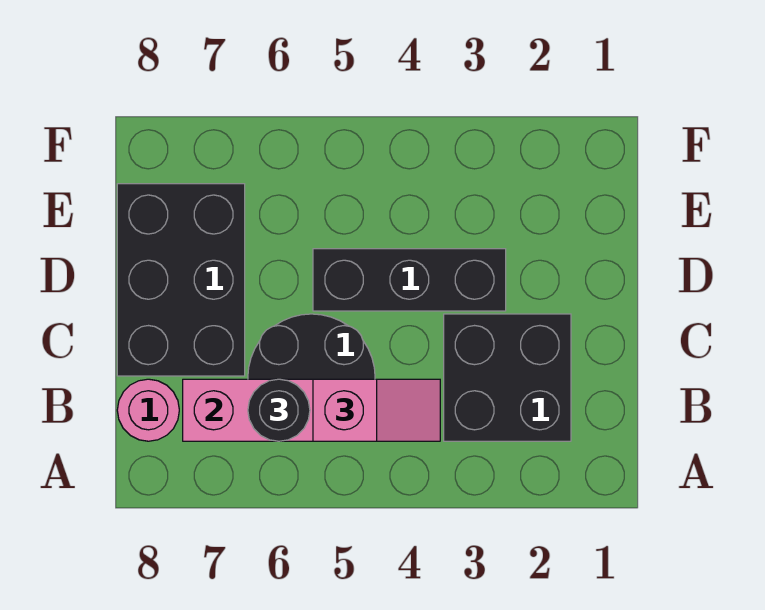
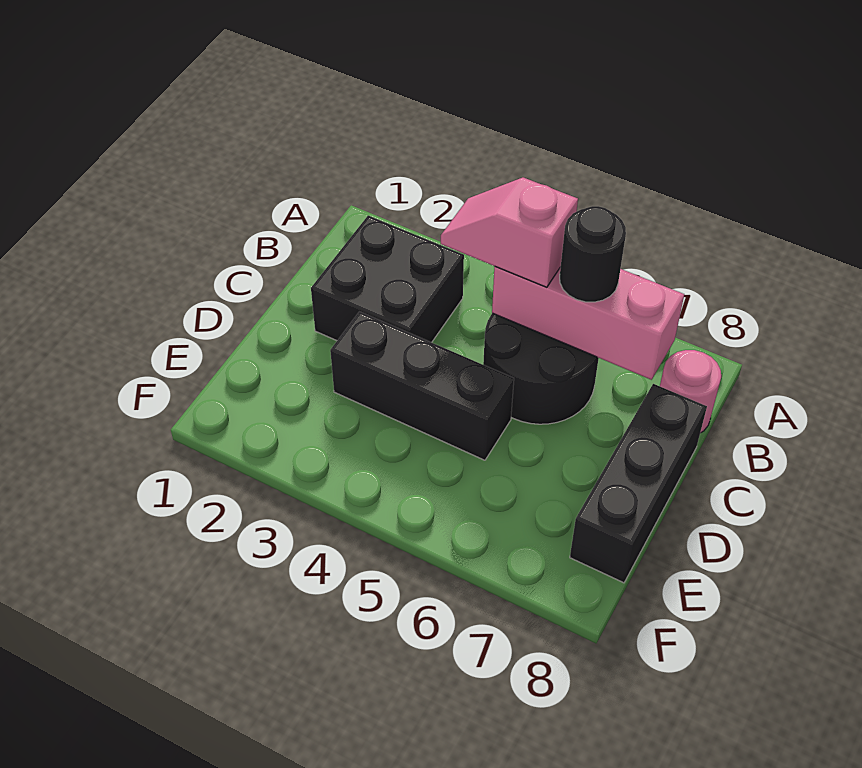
black 2x3 brick [117,184,245,376] -> black 1x3 brick [570,384,707,583]

